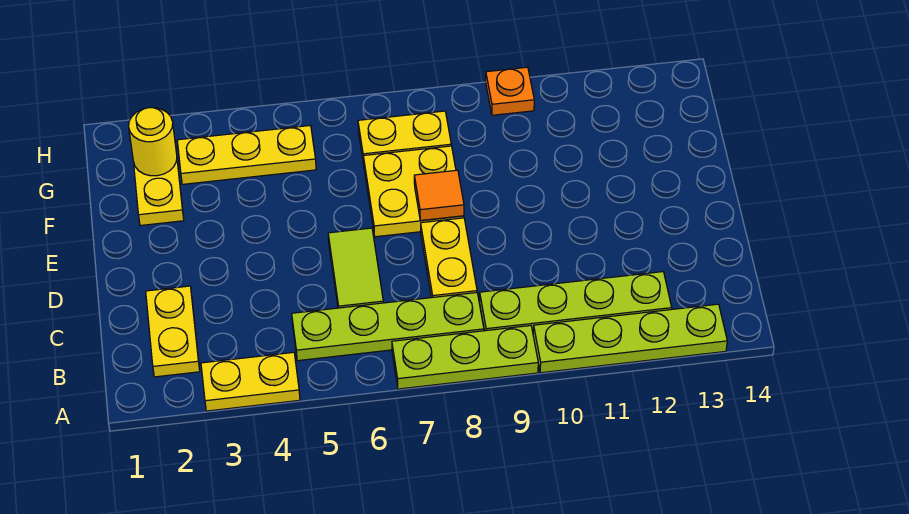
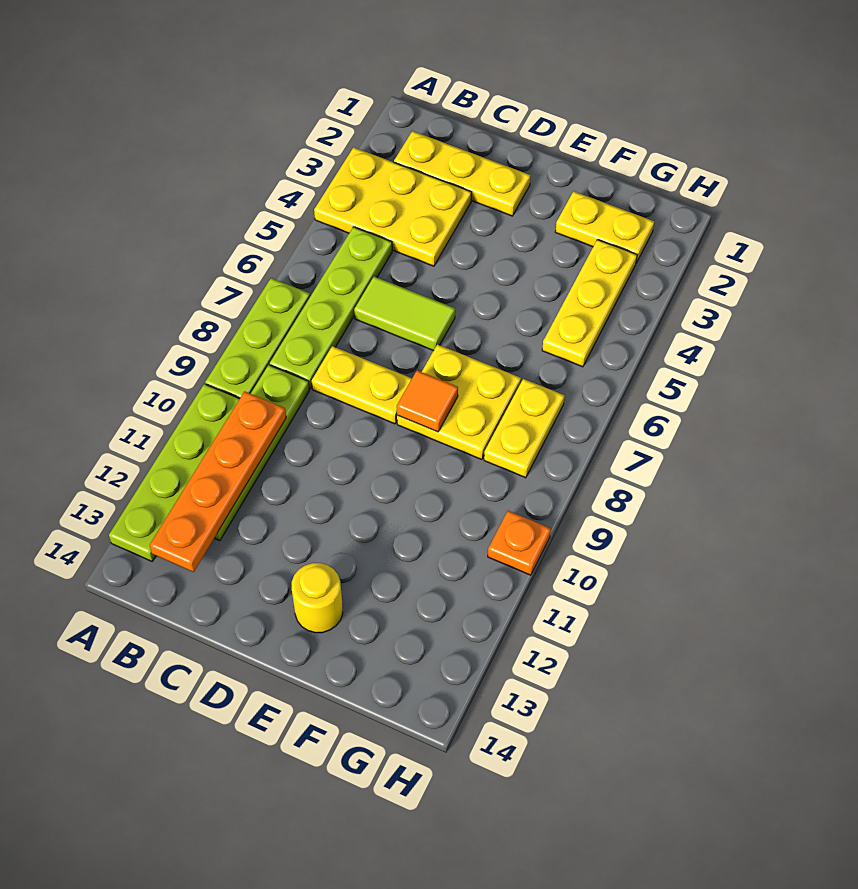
yellow 1x2 plate [201,352,300,411] -> yellow 2x3 plate [314,147,471,266]
yellow 1x2 plate [146,286,200,377] -> yellow 1x3 plate [394,131,531,216]
none -> orange 1x4 plate [150,391,286,572]
yellow 1x1 round brick [129,108,177,176] -> yellow 1x1 round brick moved to [292,563,343,633]

